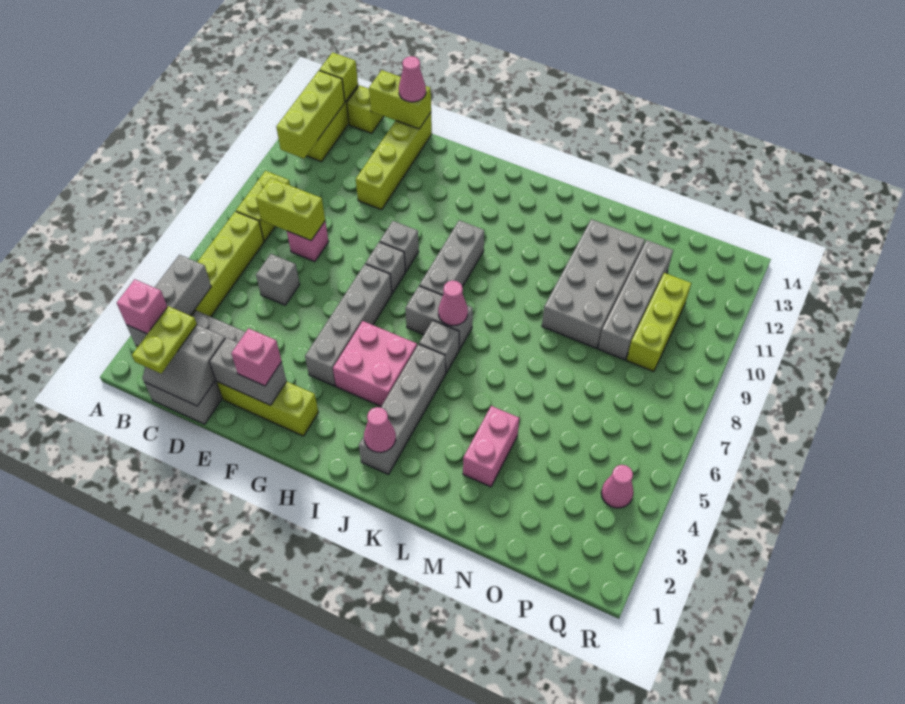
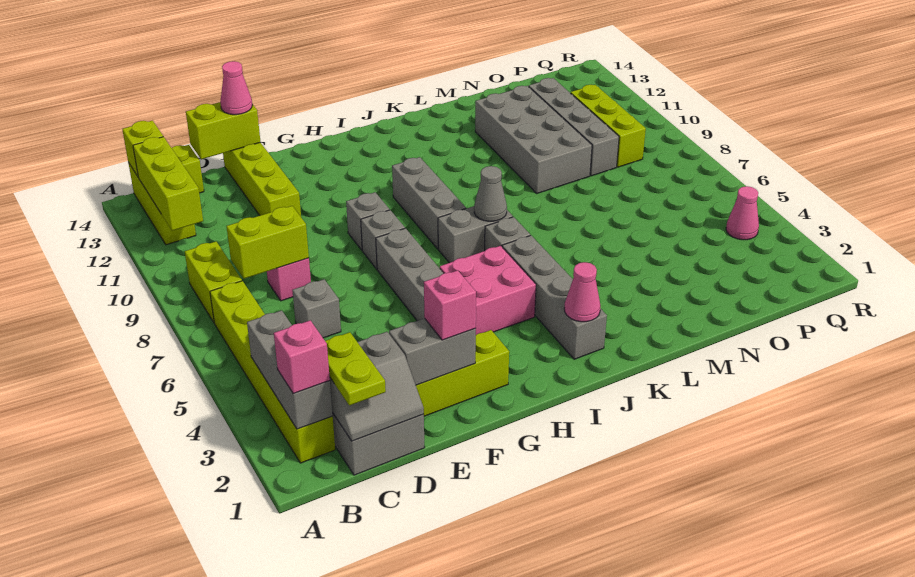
pink 1x1 cone [438,281,468,326] -> grey 1x1 cone [474,166,507,221]
pink 1x2 brick [463,406,519,487] -> none

